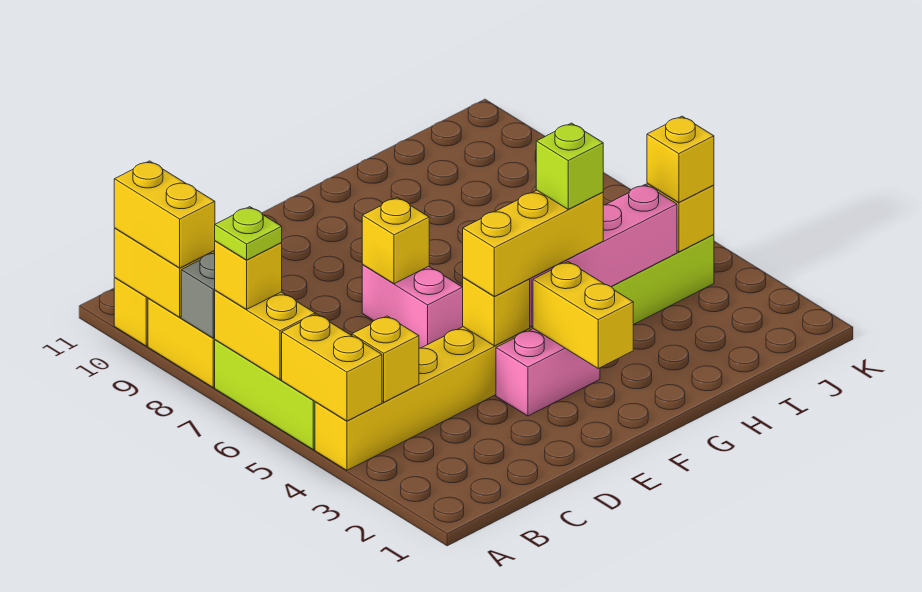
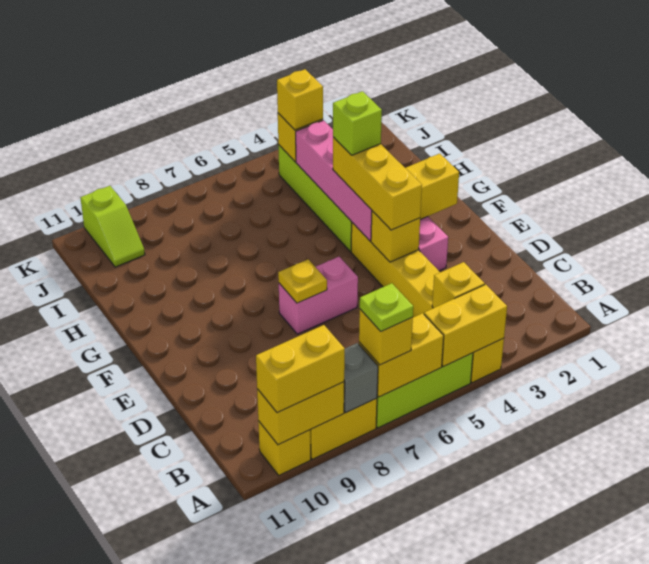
yellow 1x1 brick [362,197,429,284] -> yellow 1x1 plate [278,259,327,303]
none -> lime 1x2 slope [80,186,145,267]

